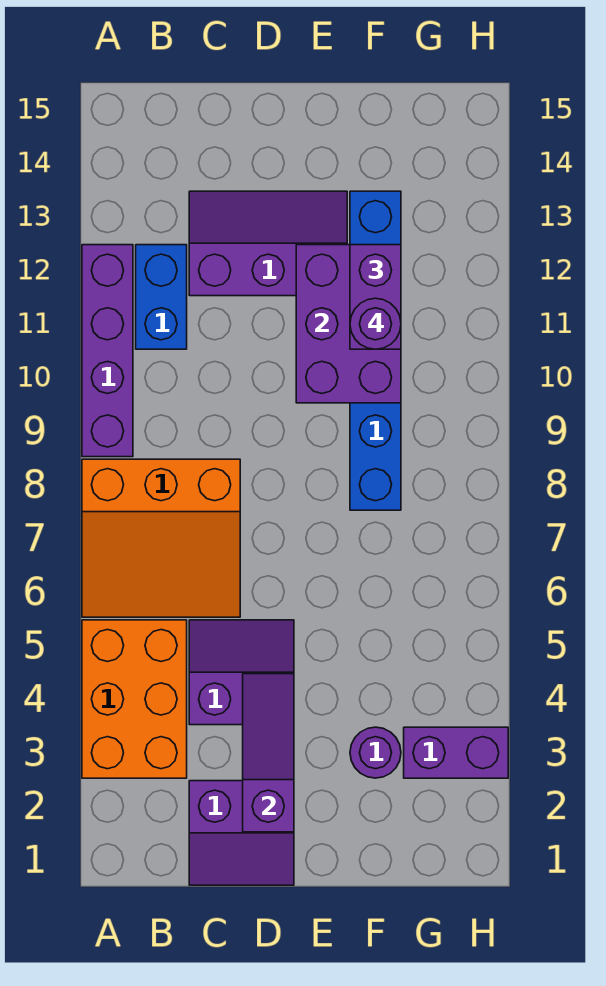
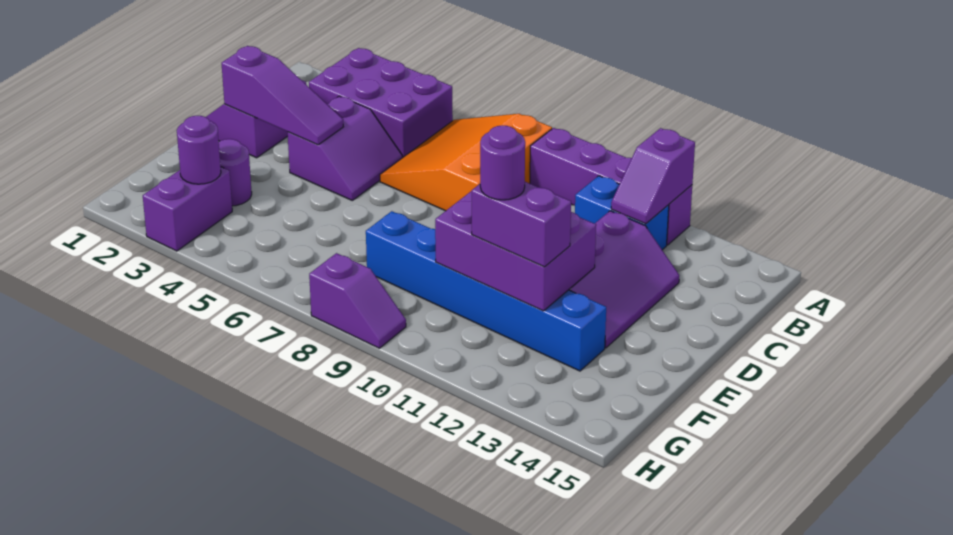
orange 2x3 brick [82,620,187,778] -> purple 2x3 brick [309,48,453,157]
none -> purple 1x2 slope [611,128,695,224]
none -> purple 1x1 round brick [177,116,221,184]
none -> purple 1x2 slope [309,253,406,348]

